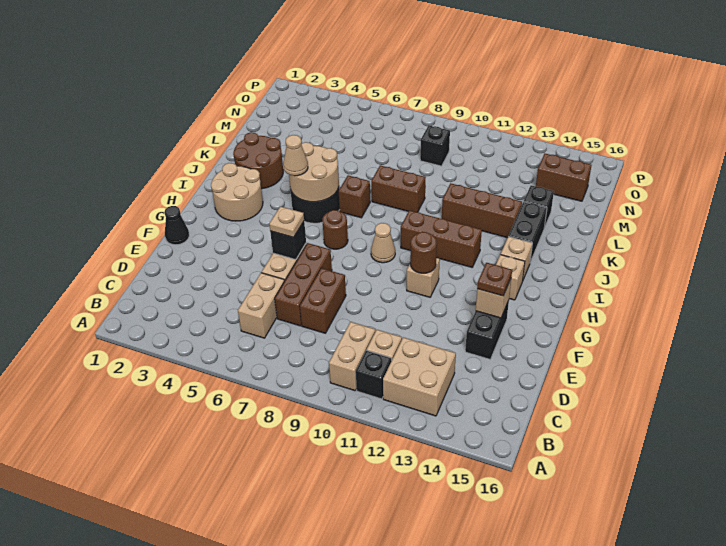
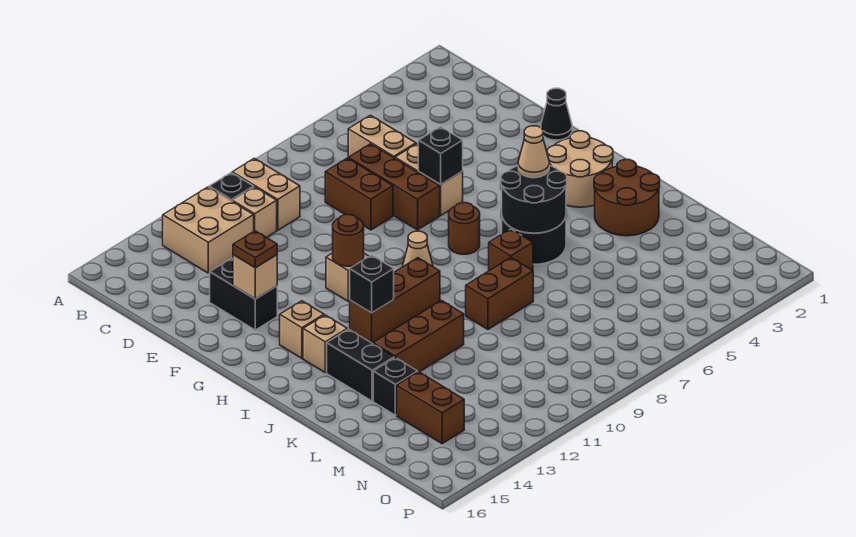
tan 1x1 plate [269,206,304,237] -> none
tan 2x2 round brick [289,142,339,202] -> black 2x2 round brick [501,165,567,233]
black 1x1 brick [420,126,450,166] -> black 1x1 brick moved to [350,255,394,313]
brown 1x2 brick [536,154,591,201] -> brown 1x2 brick turned to [397,372,464,444]

